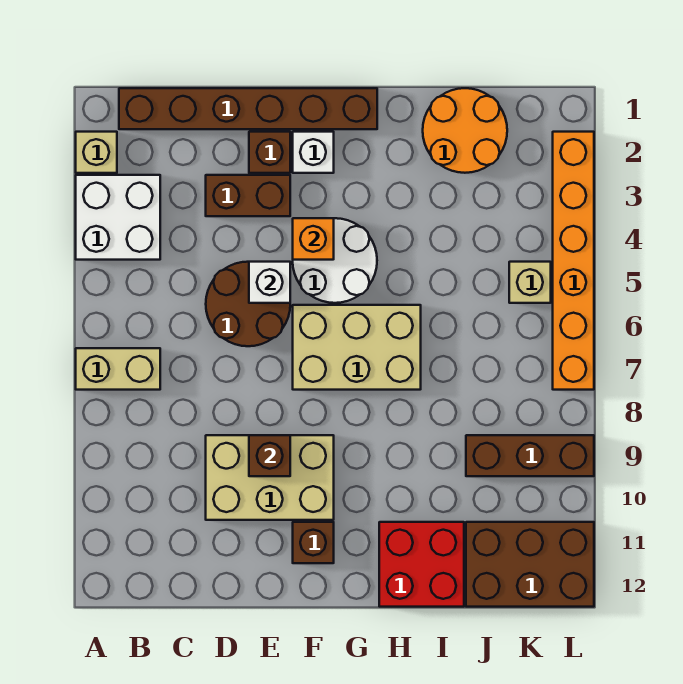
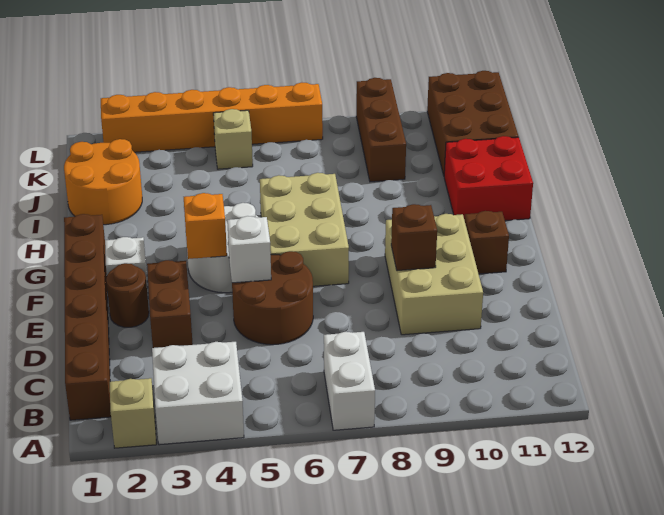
tan 1x2 brick [76,348,160,390] -> white 1x2 brick [324,332,375,430]
brown 1x1 brick [249,132,290,173] -> brown 1x1 round brick [106,263,149,327]

